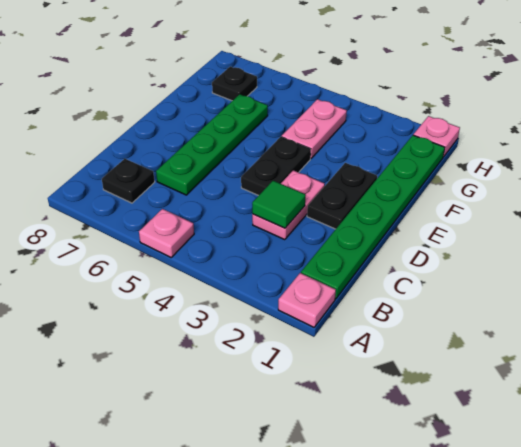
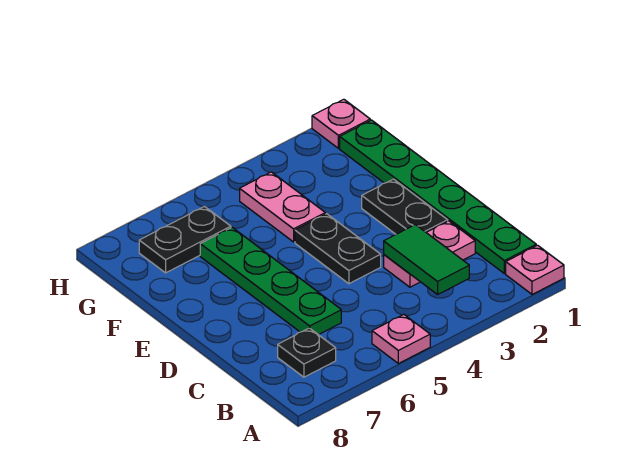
pink 1x2 plate [252,170,325,240] -> pink 1x2 plate turned to [384,221,475,287]
green 1x1 tile [252,181,306,228] -> green 1x2 tile [384,225,469,294]
black 1x1 plate [212,66,257,101] -> black 1x2 plate [139,207,231,273]

